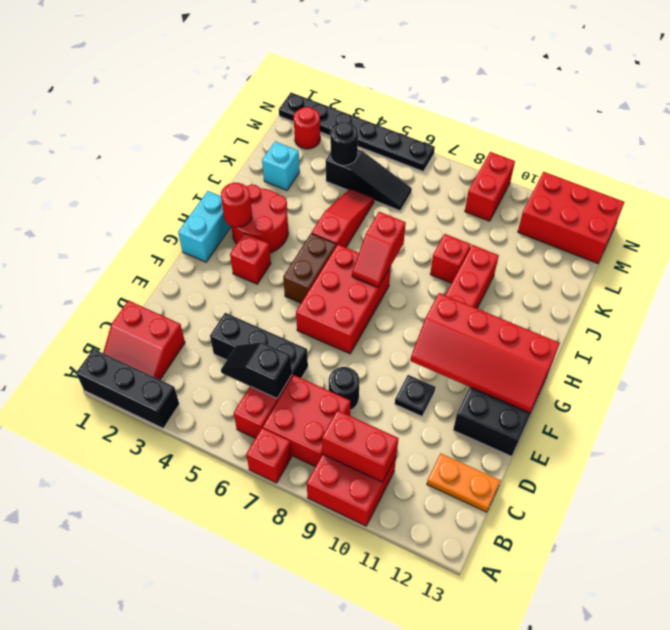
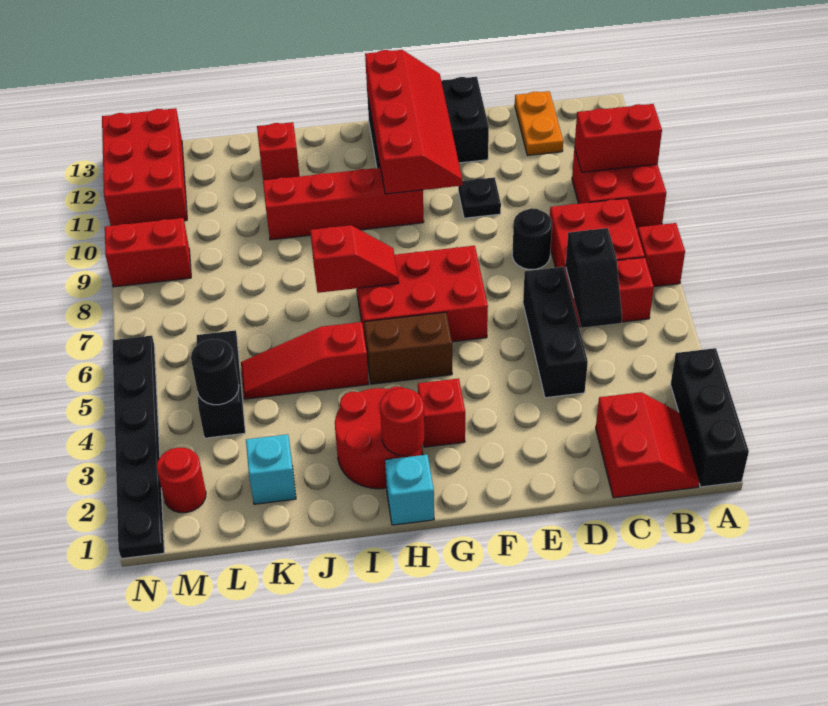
red 1x2 brick [322,410,399,482] -> red 1x2 brick turned to [575,104,662,172]
cyan 1x2 brick [178,191,231,262] -> cyan 1x1 brick [385,455,434,525]
red 1x1 brick [430,234,471,283] -> red 1x1 brick moved to [257,122,300,180]

